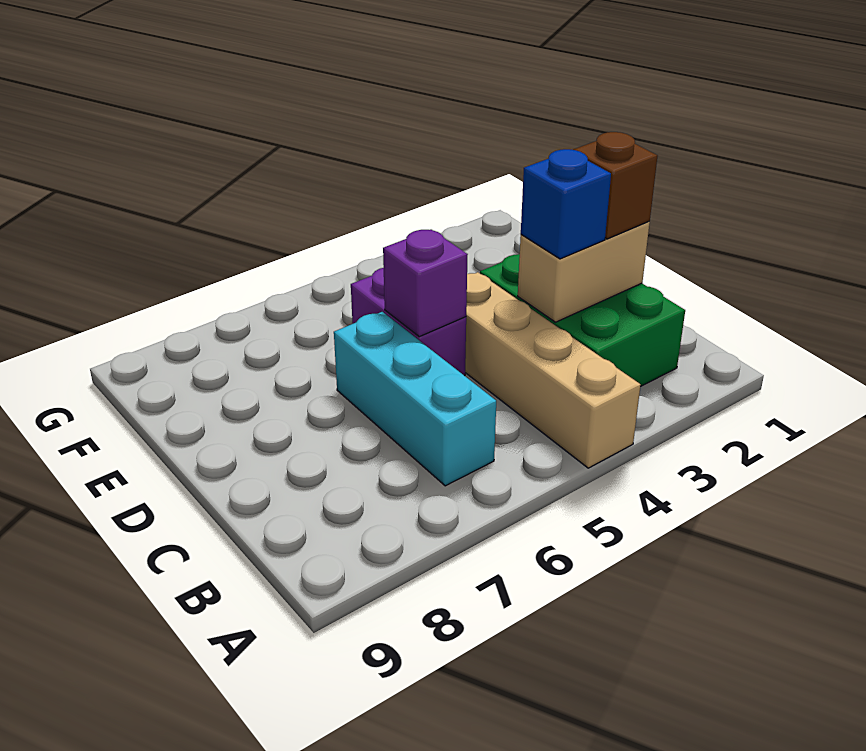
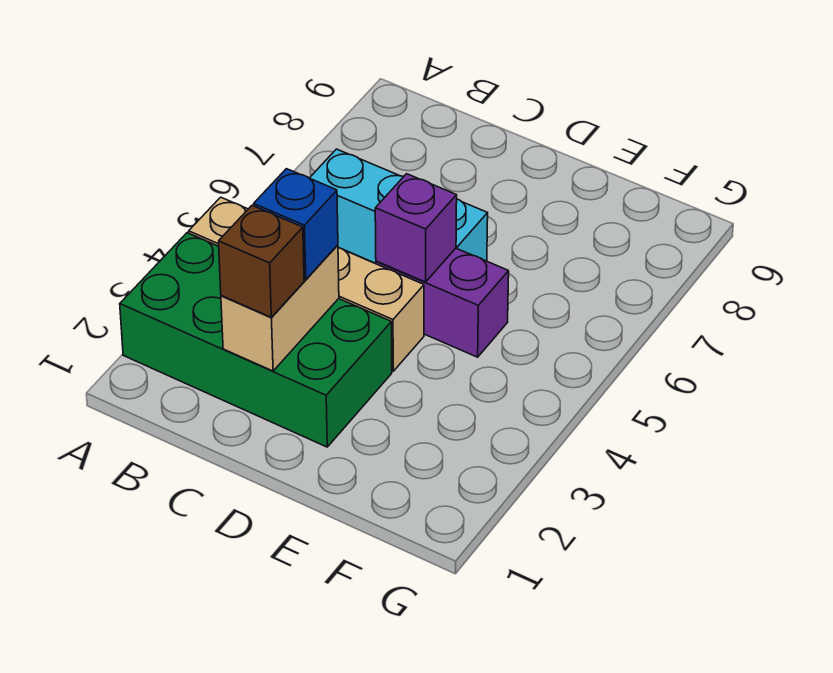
green 2x3 brick [480,254,685,387] -> green 2x4 brick [120,233,392,447]

